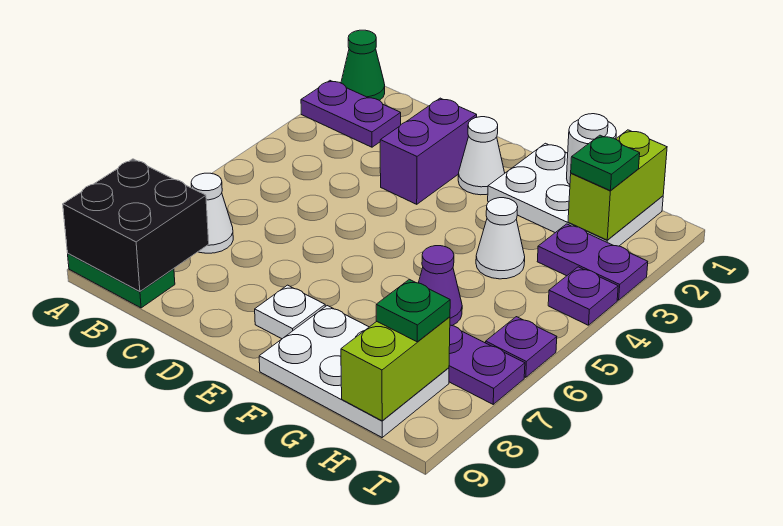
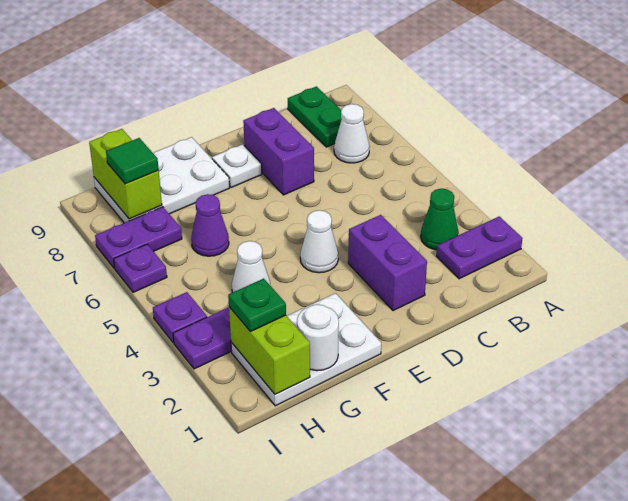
green 1x1 cone [341,30,385,101] -> green 1x1 cone moved to [421,189,459,250]
black 2x2 brick [63,159,209,291] -> none
green 1x2 plate [68,254,175,308] -> green 1x2 plate turned to [288,86,342,147]
none -> purple 1x2 brick [243,108,314,195]
white 1x1 cone [458,117,505,195] -> white 1x1 cone moved to [300,210,338,273]
green 1x1 plate [376,279,450,342] -> green 1x1 tile [106,138,159,184]

